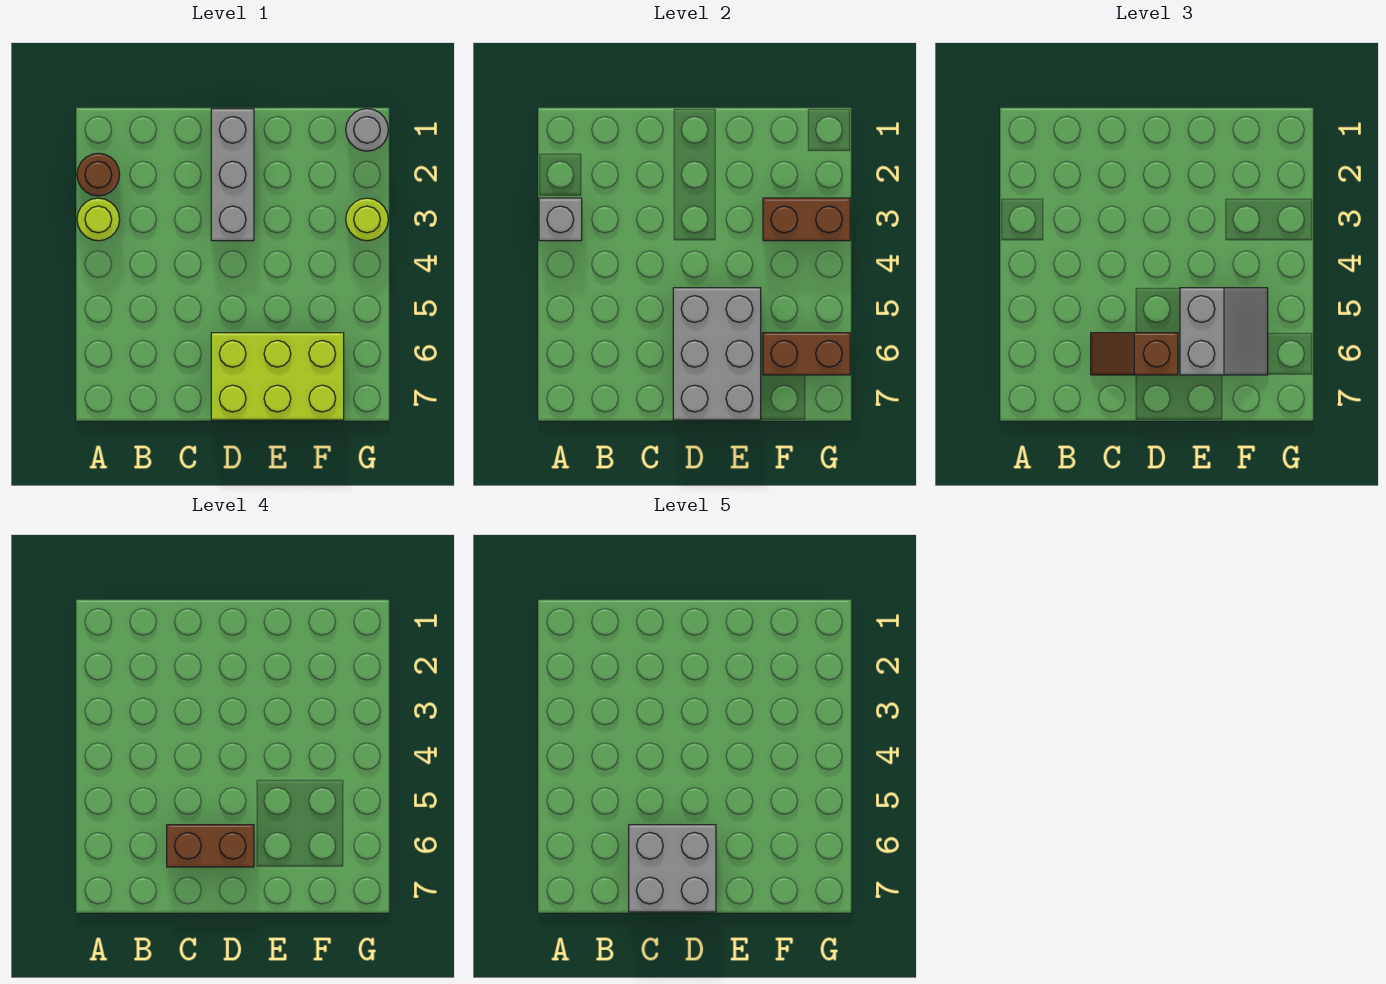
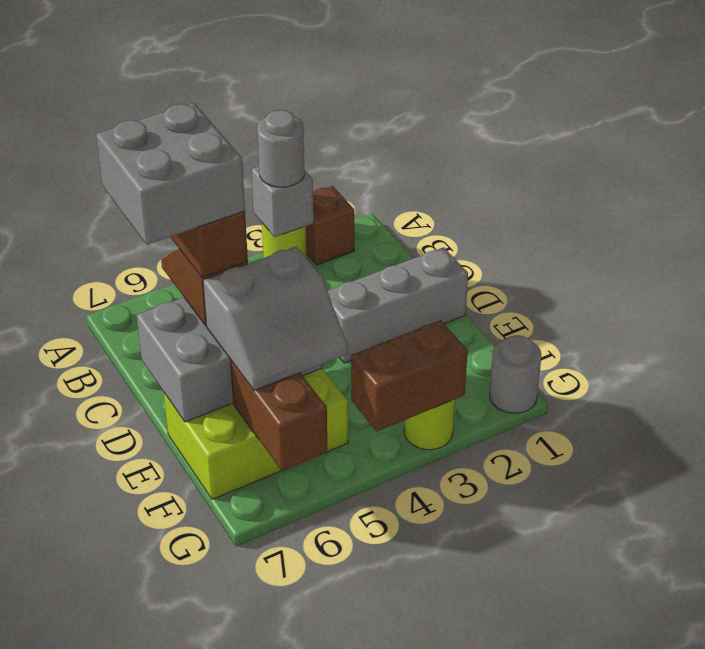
brown 1x1 round brick [77,153,120,196] -> brown 1x1 brick [306,186,354,265]
none -> grey 1x1 round brick [257,110,304,187]
lime 2x3 brick [211,333,344,420] -> lime 2x3 brick turned to [164,368,348,499]
brown 1x2 brick [763,198,850,241] -> brown 1x2 brick turned to [351,320,468,431]

